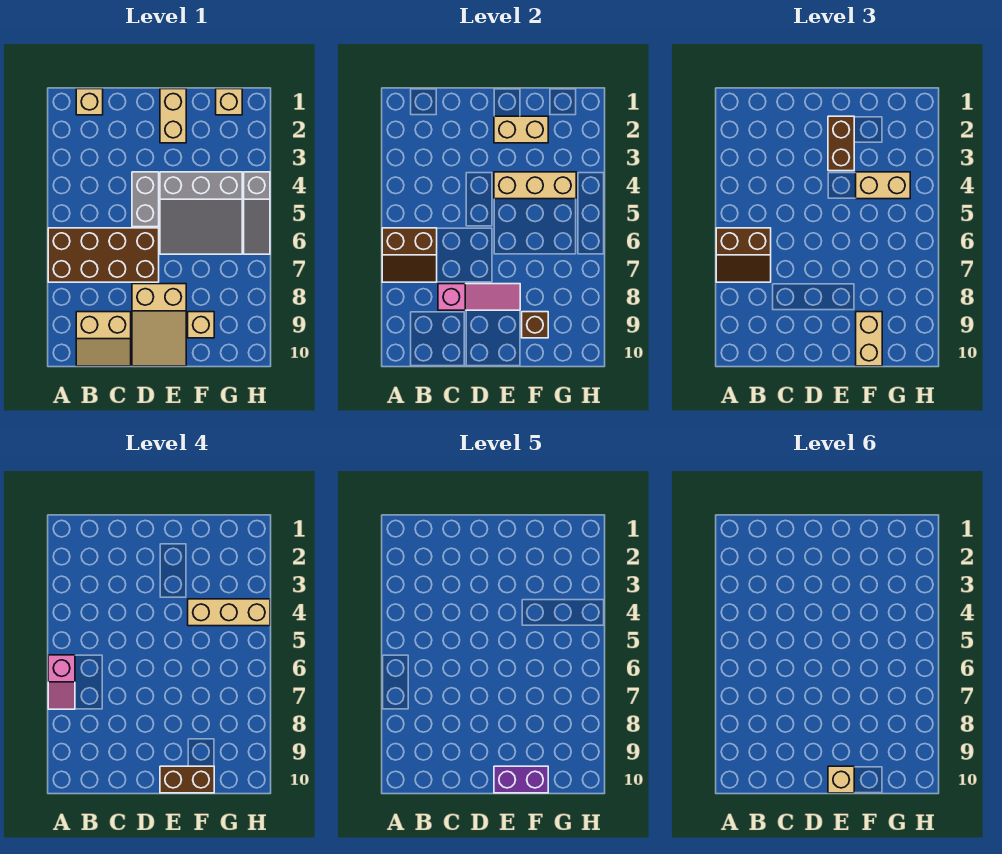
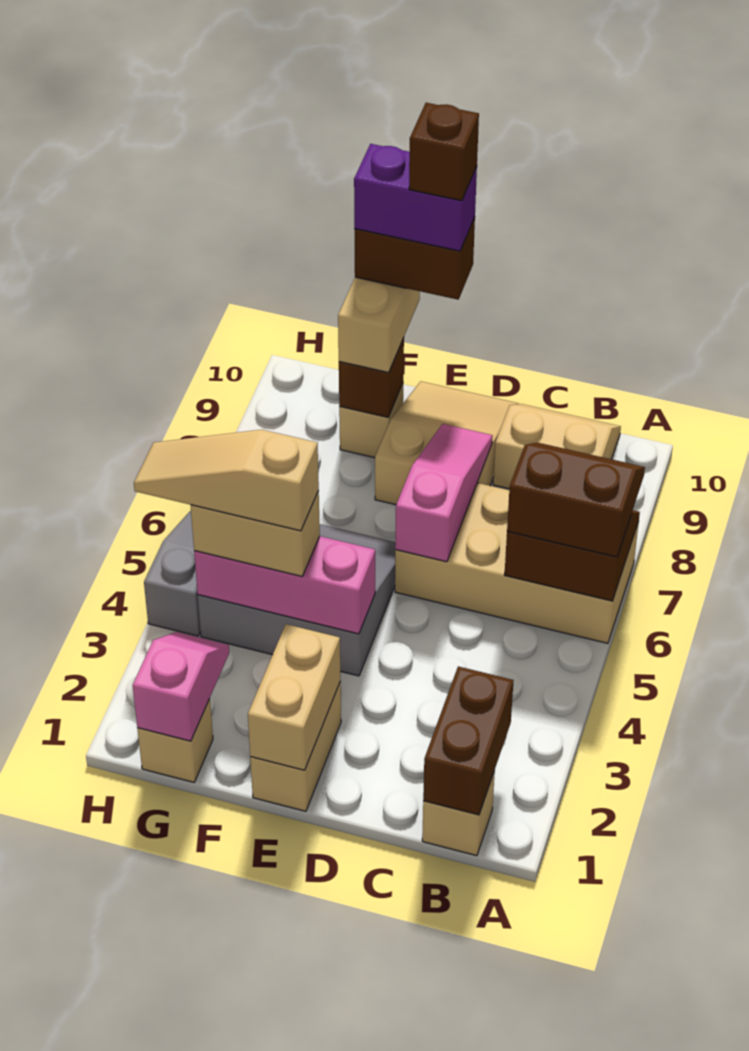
brown 2x4 brick [48,228,159,282] -> tan 2x4 brick [395,483,639,643]
pink 1x2 slope [48,655,75,709] -> pink 1x2 slope moved to [133,632,229,741]
pink 1x3 slope [438,284,520,310] -> pink 1x3 slope turned to [395,424,493,562]
grey 1x2 brick [132,172,159,227] -> none
tan 1x2 brick [494,116,548,143] -> tan 1x2 brick turned to [248,624,341,770]
brown 1x2 brick [828,116,854,171] -> brown 1x2 brick moved to [423,666,514,815]
tan 1x3 brick [494,172,576,199] -> pink 1x3 brick [194,536,376,634]
tan 1x1 brick [828,766,854,793] -> brown 1x1 brick [409,103,479,201]
tan 1x3 brick [188,599,270,626] -> tan 1x3 slope [134,430,319,531]

